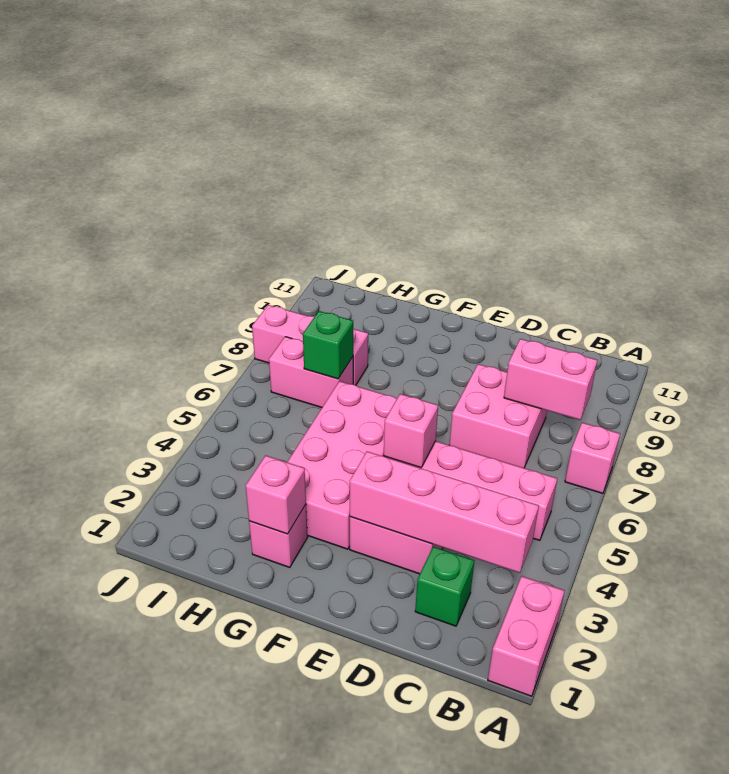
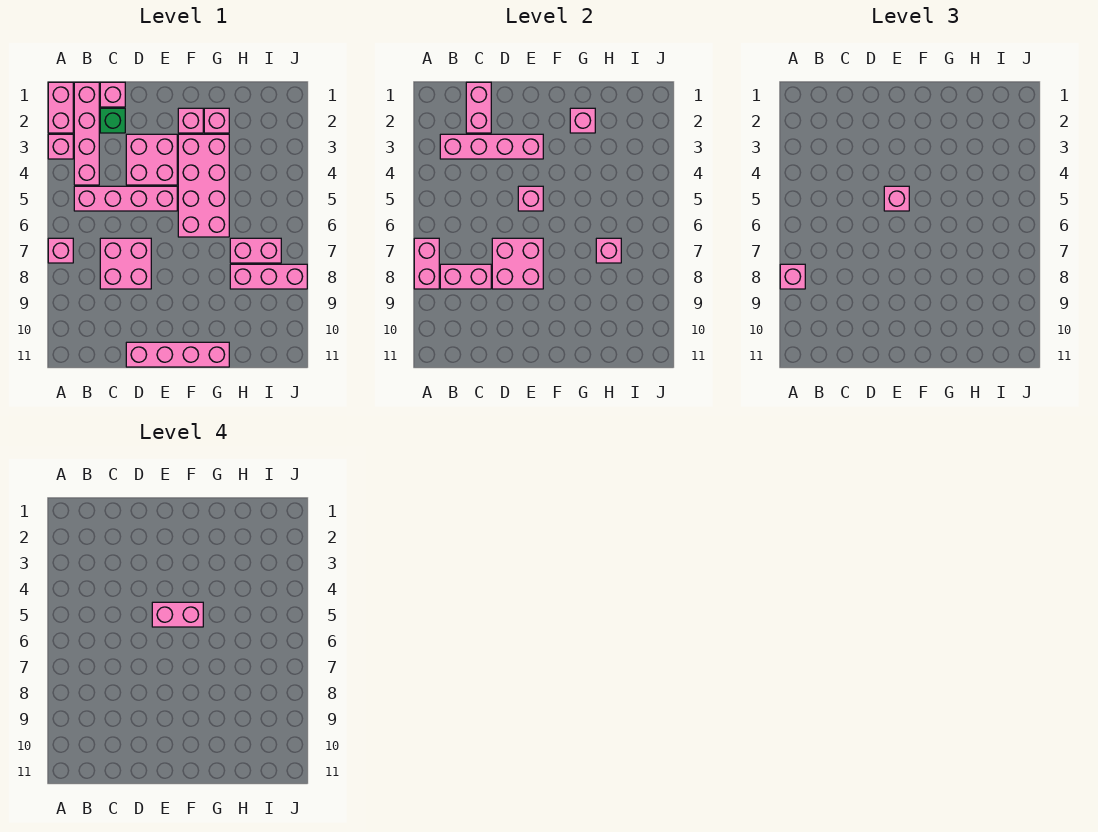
none -> pink 1x1 brick [48,134,73,159]
none -> pink 1x2 brick [414,238,439,289]
none -> pink 1x1 brick [780,264,805,289]
none -> pink 1x4 brick [74,82,99,185]
none -> pink 1x1 brick [100,82,125,107]
none -> pink 1x2 brick [466,82,491,133]
none -> pink 2x2 brick [492,238,543,289]
none -> pink 1x4 brick [126,342,229,367]
none -> pink 1x1 brick [884,186,909,211]
none -> pink 1x2 brick [152,602,203,627]
none -> pink 1x1 brick [178,108,203,133]
green 1x1 brick [303,311,353,379] -> pink 1x1 brick [596,238,621,263]

